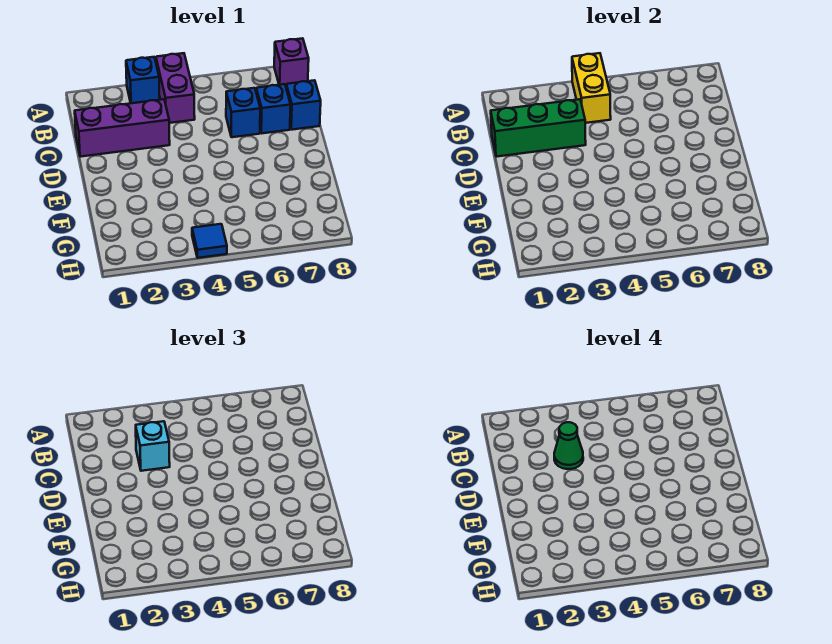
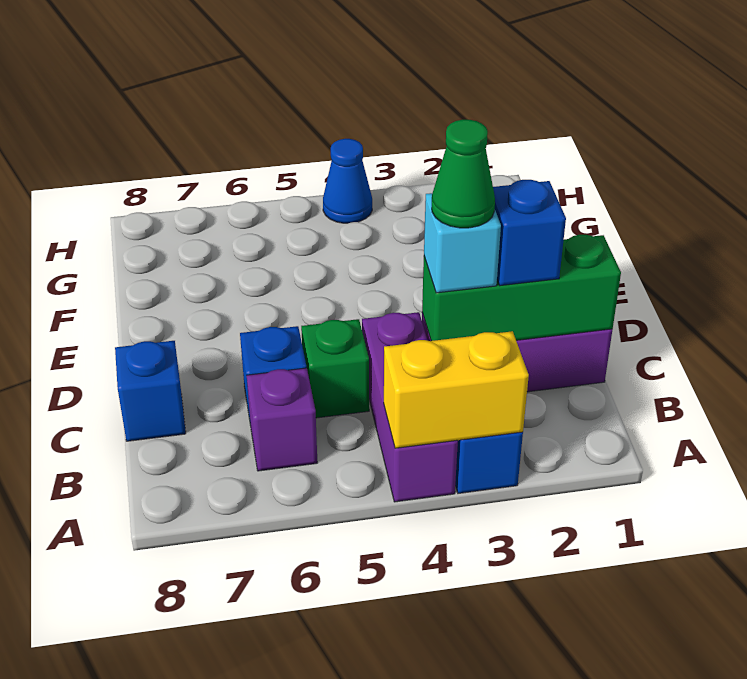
purple 1x2 brick [156,53,195,123] -> purple 1x3 brick [362,312,458,502]
yellow 1x2 brick [572,53,611,123] -> yellow 1x2 brick turned to [384,331,529,448]
purple 1x1 brick [274,38,309,86] -> purple 1x1 brick moved to [247,368,317,471]
none -> green 1x1 brick [301,319,369,418]
blue 1x1 brick [256,84,291,133] -> blue 1x1 brick moved to [493,180,566,286]
blue 1x1 tile [192,224,227,258] -> blue 1x1 cone [323,139,372,223]

